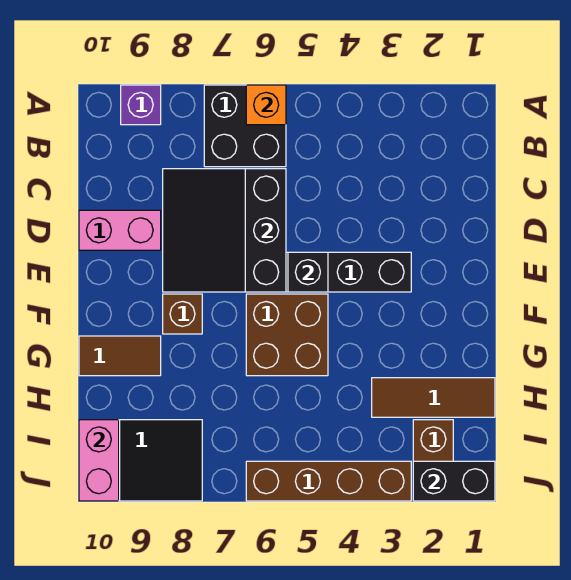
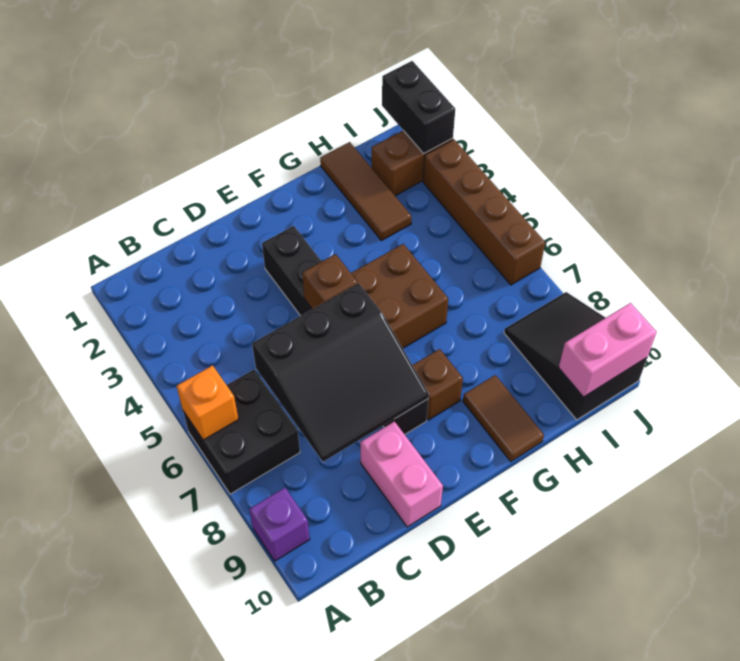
black 1x1 brick [288,252,328,292] -> brown 1x1 brick [302,254,358,309]

